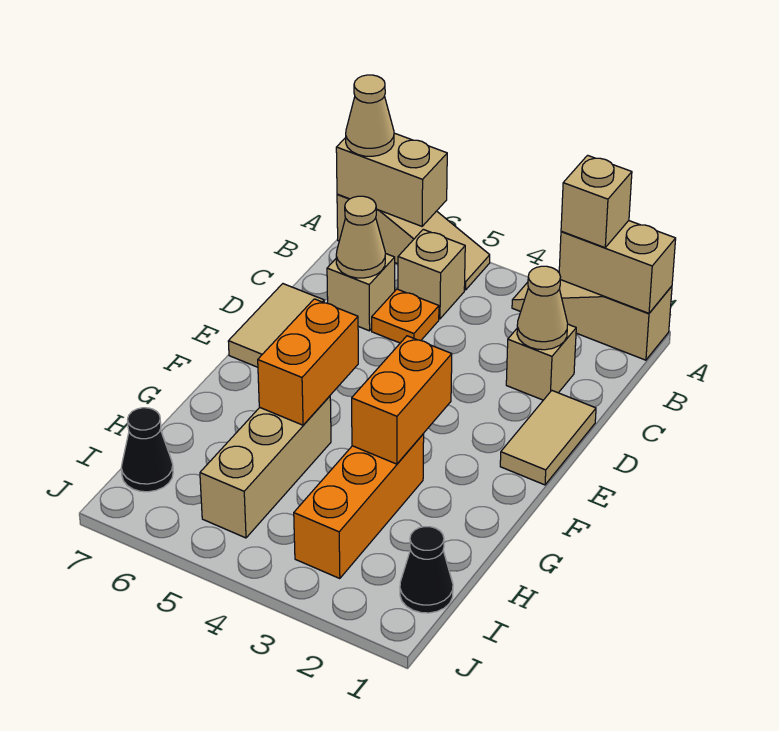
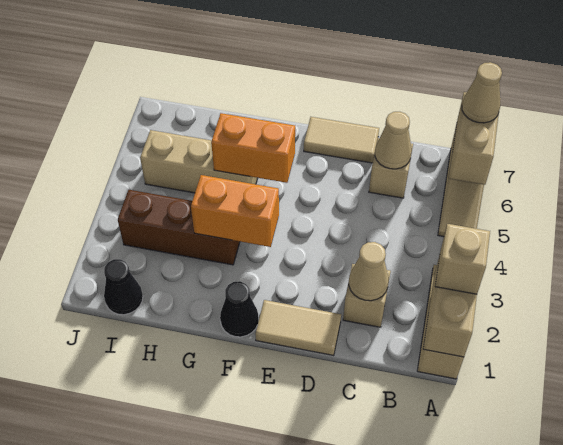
tan 1x1 brick [398,229,465,319] -> none
orange 1x1 plate [372,289,439,343] -> none
orange 1x3 brick [294,434,424,579] -> brown 1x3 brick [118,190,240,265]
black 1x1 cone [121,408,173,492] -> black 1x1 cone moved to [220,281,259,337]

